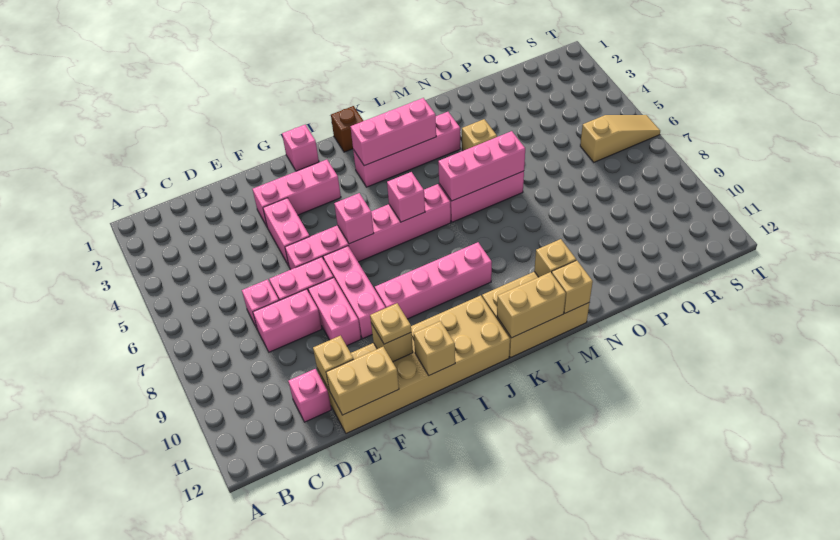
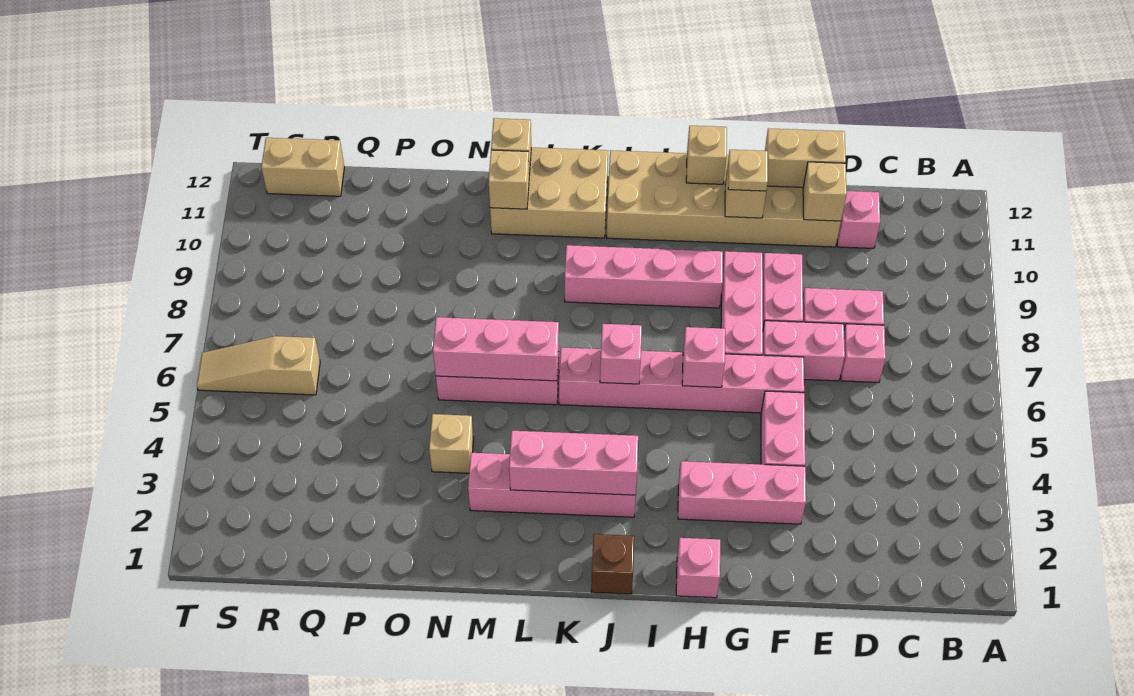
tan 1x2 brick [497,272,566,338] -> tan 1x2 brick moved to [261,138,344,196]

